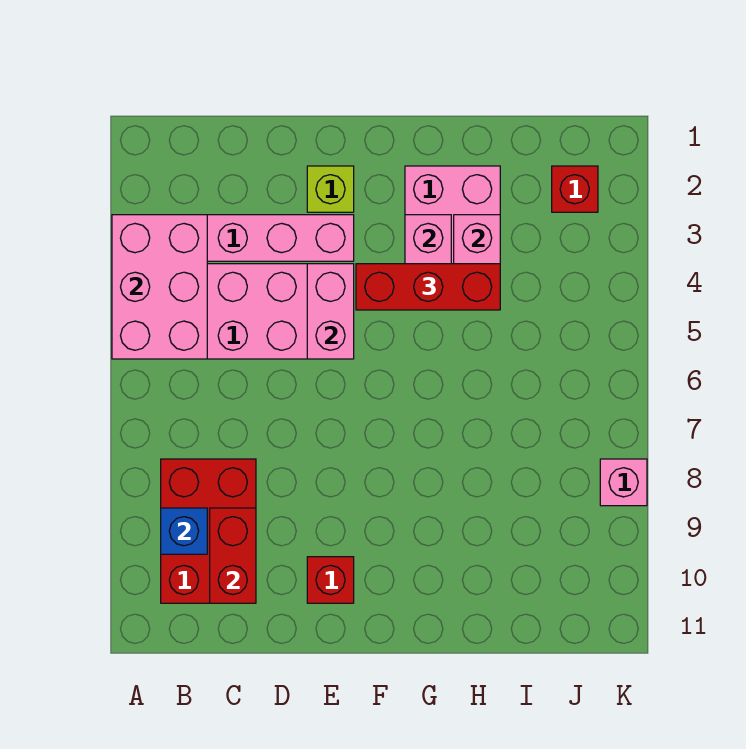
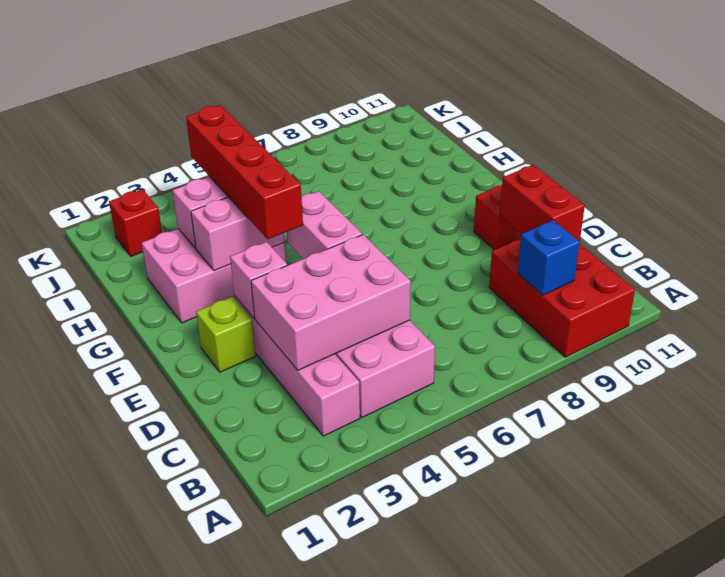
pink 2x3 brick [112,215,207,359] -> pink 2x3 brick moved to [251,235,411,370]
red 2x3 brick [161,459,256,603] -> red 2x3 brick turned to [489,238,635,357]
red 1x2 brick [210,508,256,603] -> red 1x2 brick turned to [500,165,585,241]
pink 1x2 brick [307,264,354,359] -> pink 1x2 brick turned to [287,191,362,259]
red 1x3 brick [356,264,500,310] -> red 1x4 brick [186,105,303,239]
pink 1x1 brick [600,459,647,506] -> pink 1x1 brick moved to [230,242,287,318]

